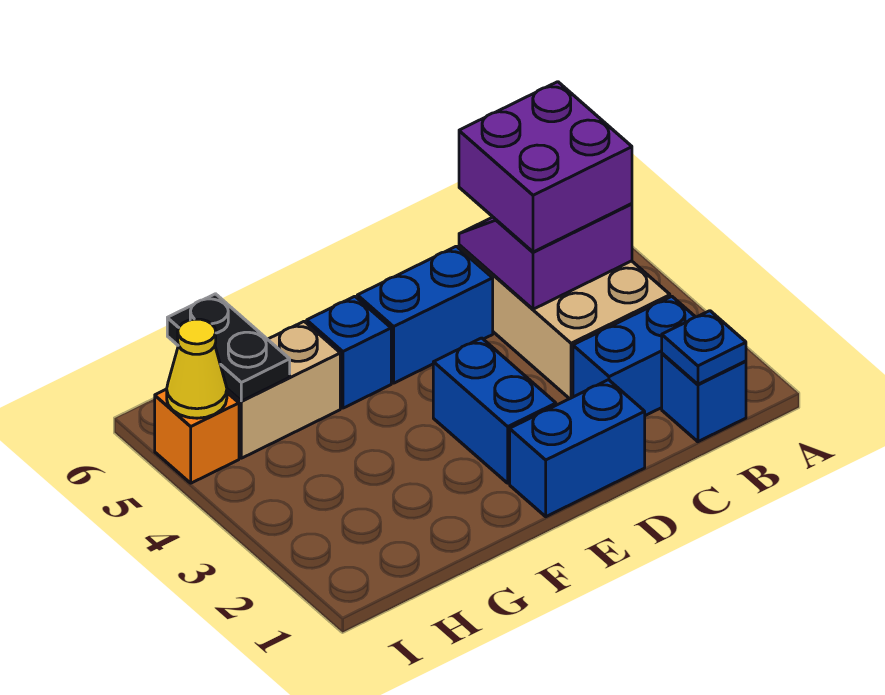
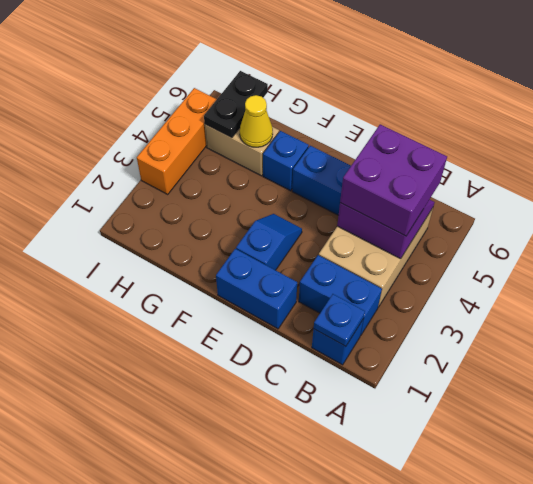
blue 1x2 brick [433,338,556,483] -> blue 1x2 slope [236,214,302,270]
orange 1x1 brick [155,389,239,483] -> orange 1x3 brick [137,88,217,194]
yellow 1x1 cone [167,319,227,418] -> yellow 1x1 cone moved to [240,95,273,147]

